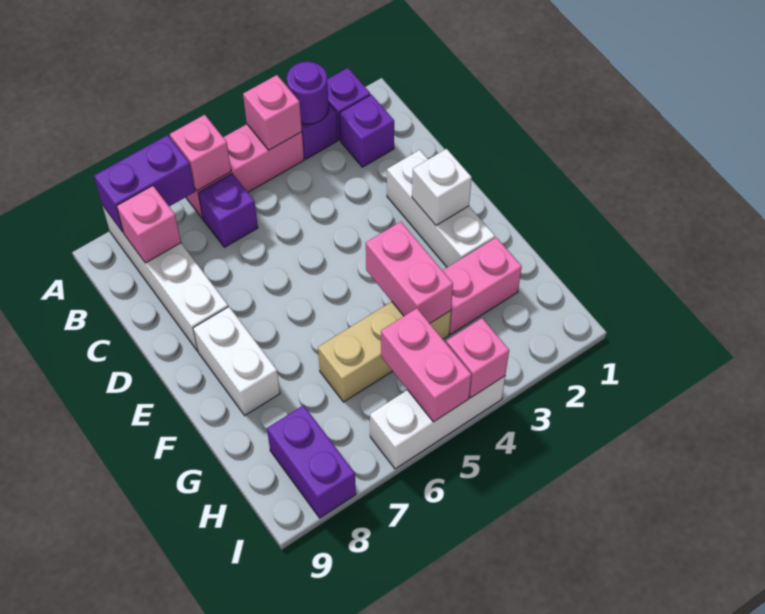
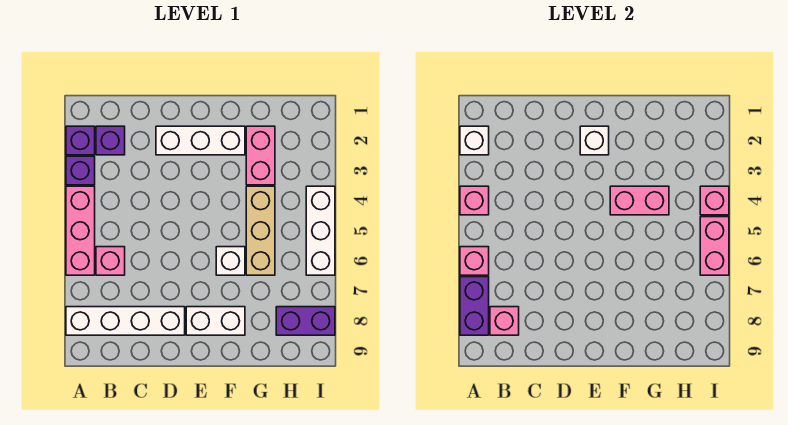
none -> white 1x1 brick [460,126,489,155]
purple 1x1 round brick [287,62,329,124] -> none
purple 1x1 brick [198,173,258,247] -> pink 1x1 brick [96,247,125,275]
none -> white 1x1 brick [216,247,245,275]
pink 1x2 brick [381,308,471,422] -> pink 1x2 brick turned to [700,217,729,275]

